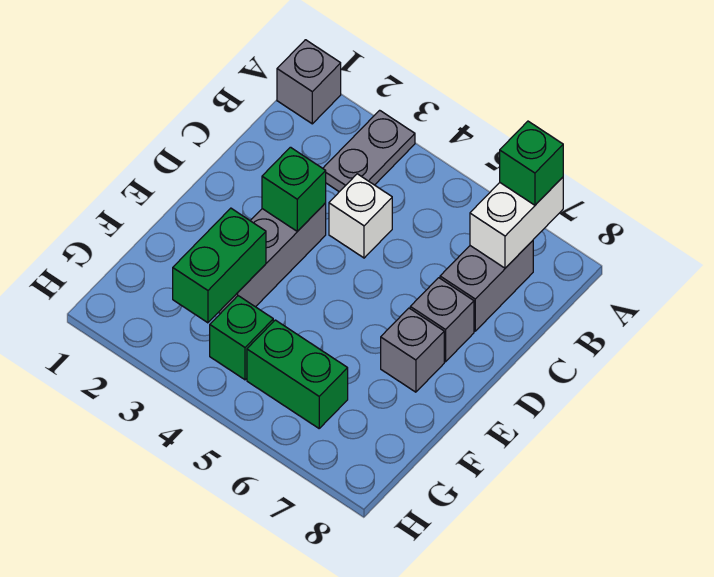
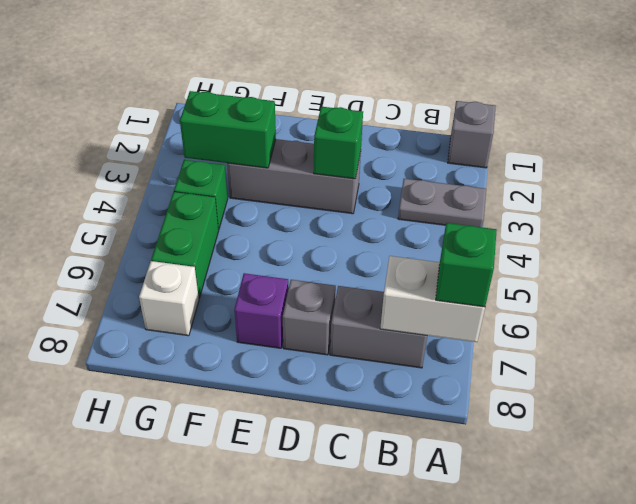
white 1x1 brick [329,174,392,258] -> white 1x1 brick moved to [139,261,199,336]
grey 1x1 brick [381,308,444,392] -> purple 1x1 brick [234,273,289,348]

